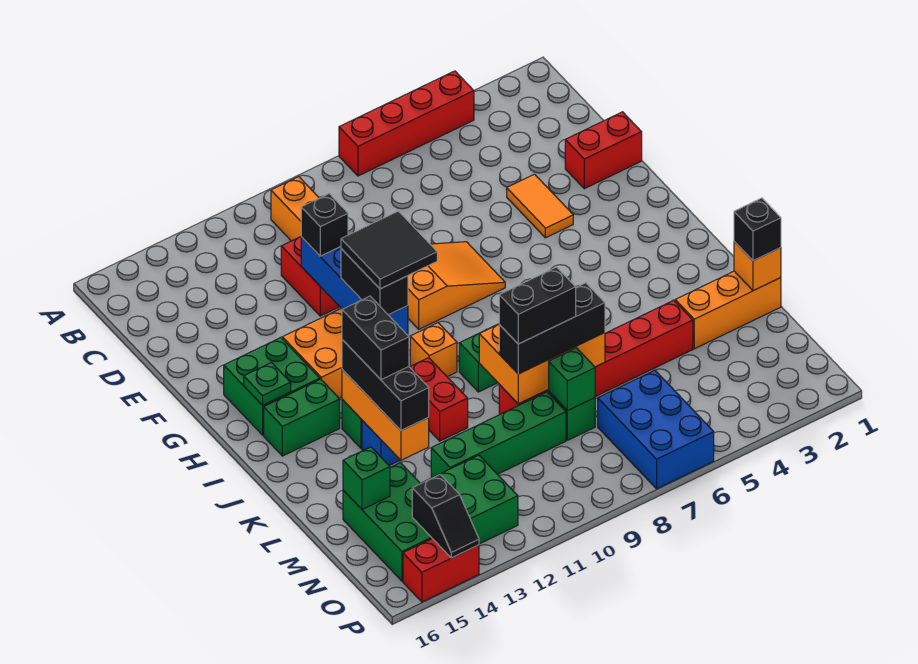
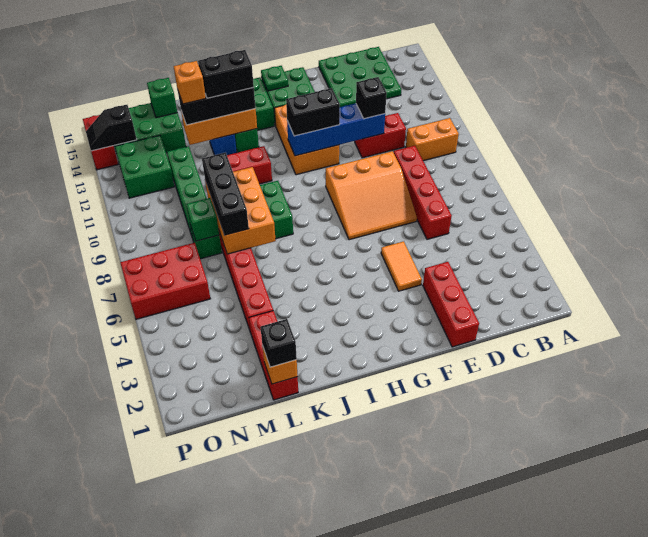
red 1x4 brick [339,71,474,176] -> red 1x4 brick moved to [394,146,452,239]
none -> green 3x3 plate [319,47,401,107]
red 1x2 brick [565,112,642,189] -> red 1x3 brick [423,262,479,347]
orange 1x2 tile [507,174,573,238] -> orange 1x2 tile turned to [381,241,422,291]
orange 2x3 slope [408,242,505,329] -> orange 3x3 slope [326,151,417,240]
black 2x2 tile [341,211,437,289] -> none
orange 1x1 brick [410,323,457,377] -> orange 1x1 brick moved to [174,61,206,104]
orange 1x3 brick [675,271,781,349] -> red 1x3 brick [249,311,298,400]
black 1x2 brick [499,267,576,344] -> none
blue 2x3 brick [598,370,714,489] -> red 2x3 brick [120,243,210,319]

